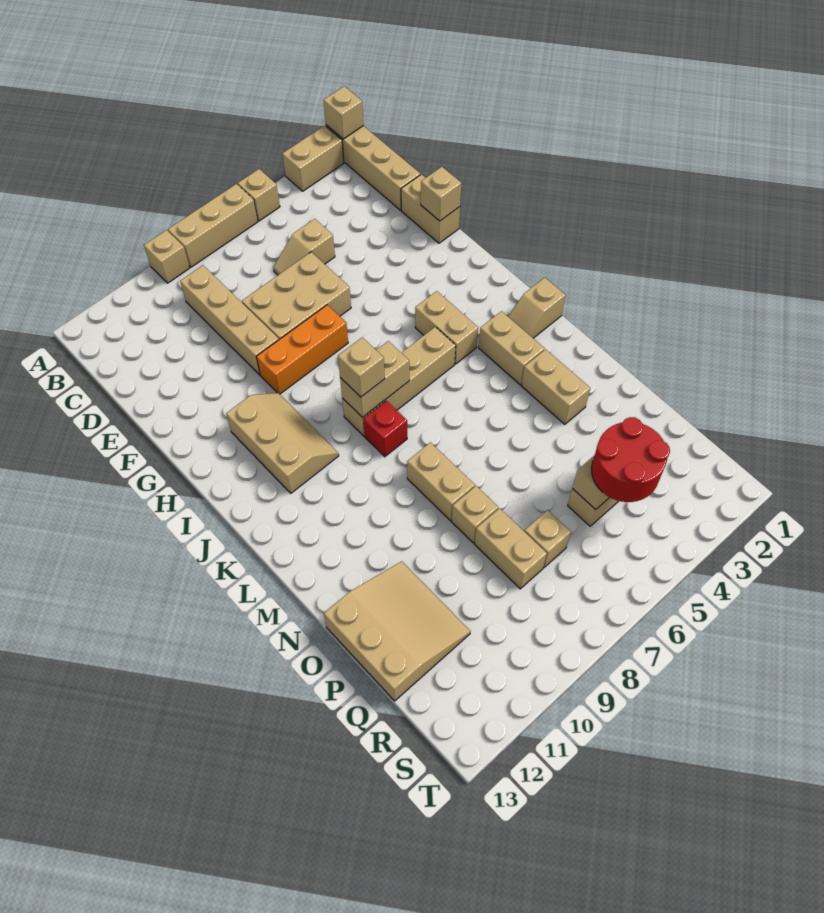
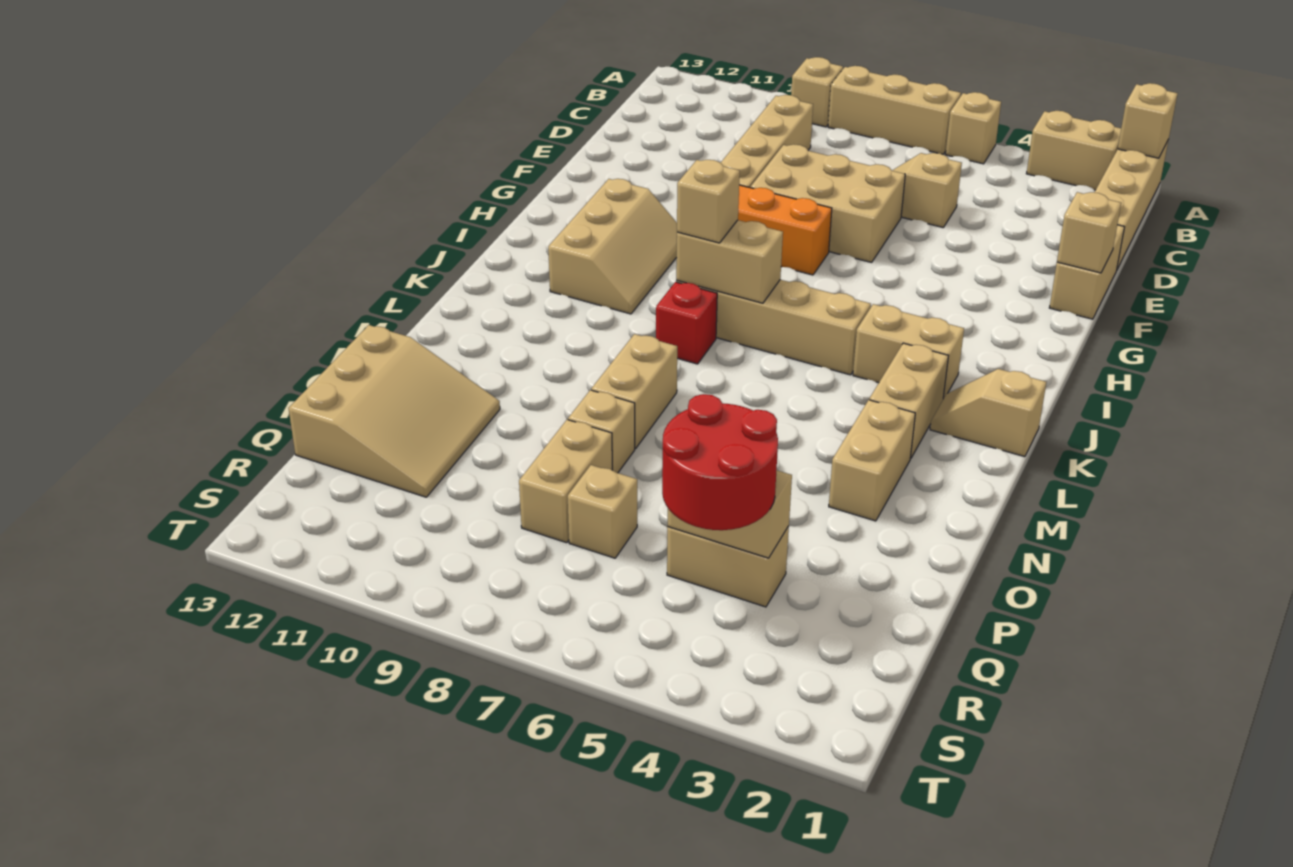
tan 1x2 brick [415,291,478,364] -> tan 1x2 brick turned to [853,304,964,399]

